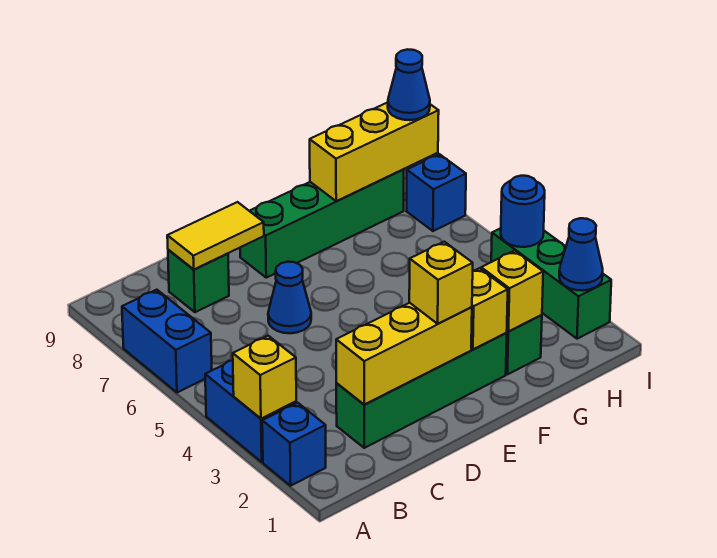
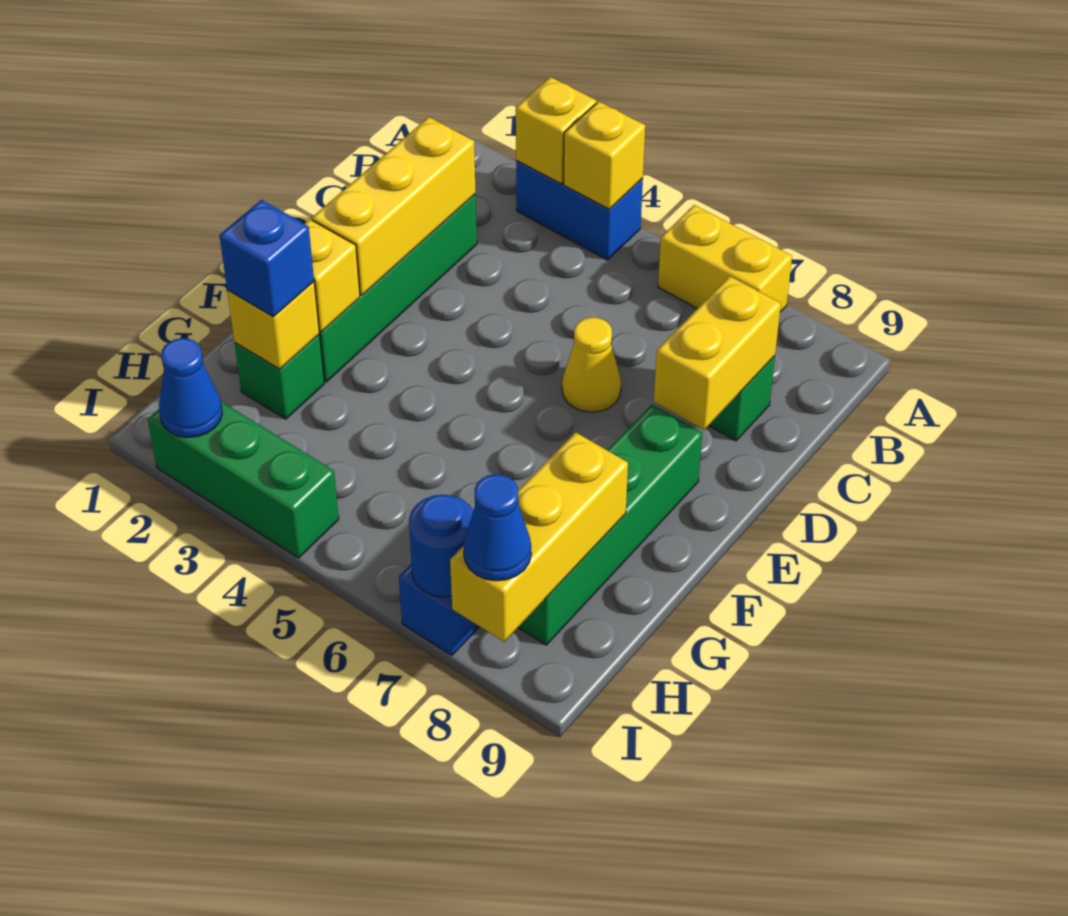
blue 1x1 brick [262,403,326,486] -> blue 1x1 brick moved to [219,200,314,317]
blue 1x2 brick [122,290,212,392] -> yellow 1x2 brick [658,205,792,312]
yellow 1x2 tile [167,202,264,269] -> yellow 1x2 brick [654,276,781,430]
blue 1x1 cone [268,262,311,333] -> yellow 1x1 cone [562,317,621,412]
yellow 1x1 brick [409,242,473,324] -> yellow 1x1 brick moved to [563,101,645,209]
blue 1x1 round brick [501,176,545,247] -> blue 1x1 round brick moved to [409,495,473,597]

